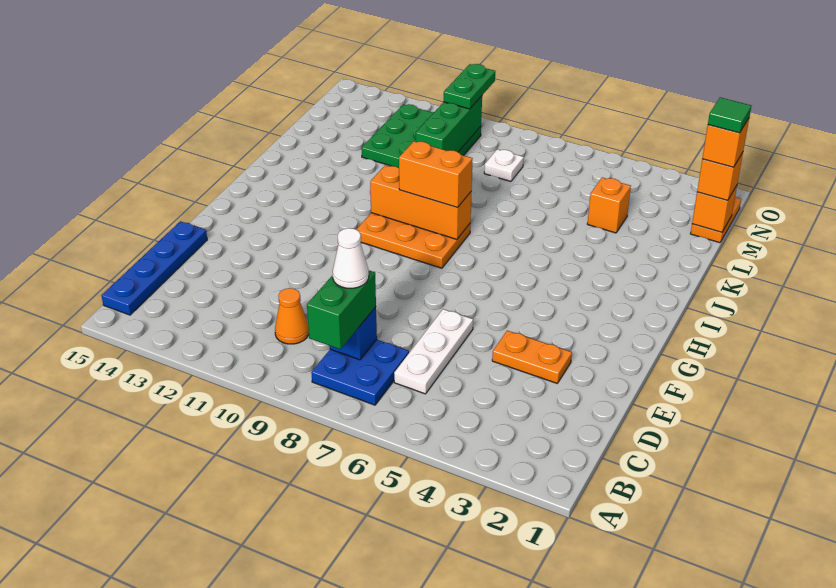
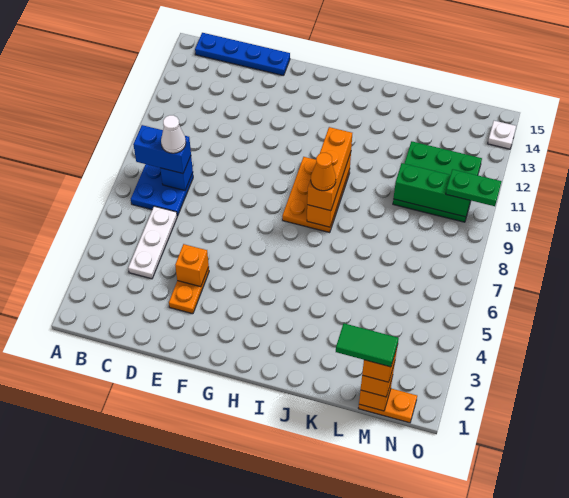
green 1x2 brick [307,271,376,349] -> blue 1x2 brick [133,125,191,173]
white 1x3 plate [394,309,473,394] -> white 1x3 plate turned to [128,206,177,279]
orange 1x1 cone [275,288,309,344] -> orange 1x1 cone moved to [311,153,336,191]
orange 1x2 brick [399,141,473,208] -> orange 1x3 brick [307,127,352,211]
orange 1x1 brick [587,178,631,233] -> orange 1x1 brick moved to [175,244,209,287]
green 1x1 tile [708,98,751,133] -> green 1x2 tile [336,323,399,367]
white 1x1 plate [484,149,524,181] -> white 1x1 plate moved to [488,121,516,149]

